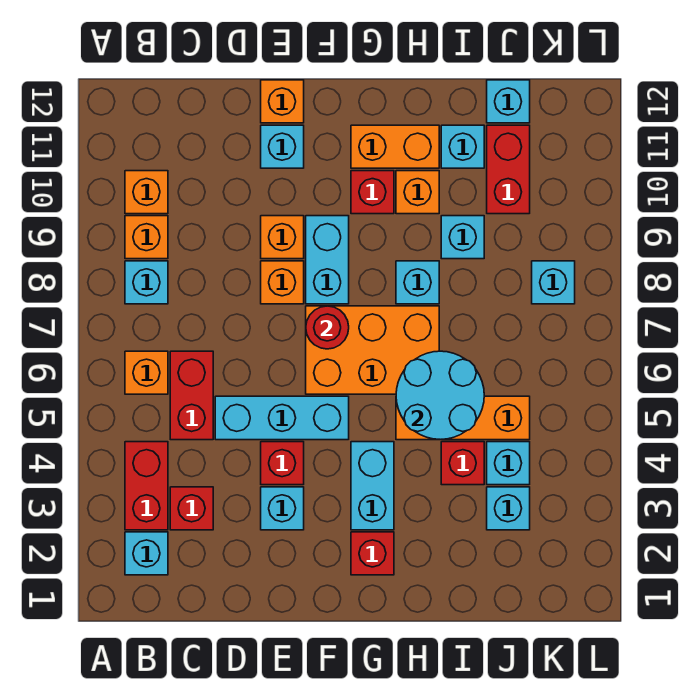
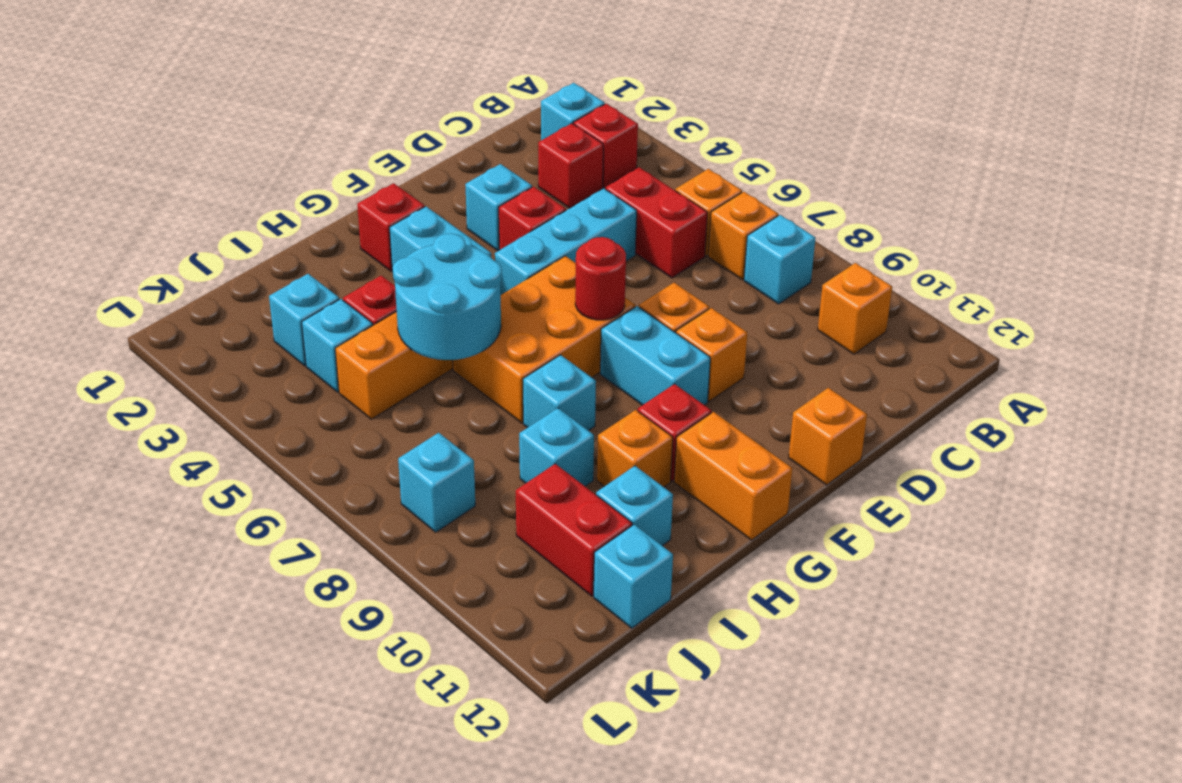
red 1x2 brick [125,442,168,530] -> red 1x1 brick [573,104,638,187]
orange 1x1 brick [125,216,168,259] -> orange 1x1 brick moved to [708,192,778,280]
cyan 1x1 brick [261,125,304,168] -> none
orange 1x2 brick [351,125,439,168] -> orange 1x2 brick turned to [674,412,792,540]

